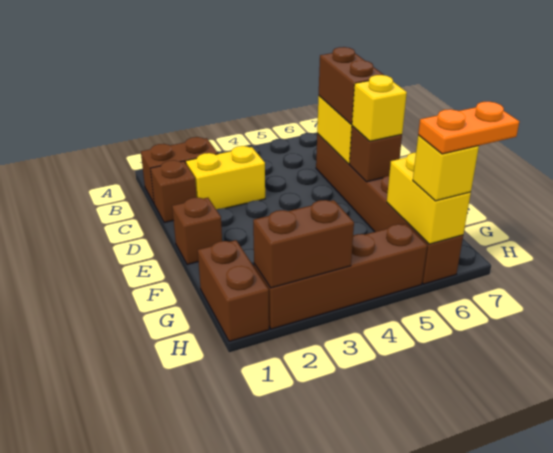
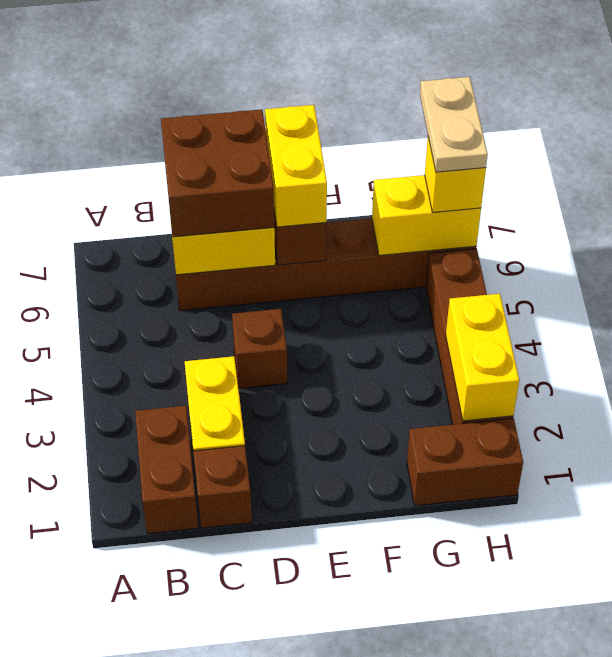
brown 1x2 brick [319,47,384,125] -> brown 2x2 brick [161,109,274,237]
brown 1x1 brick [172,198,222,265] -> brown 1x1 brick moved to [232,309,287,388]
yellow 1x1 brick [352,75,407,141] -> yellow 1x2 brick [265,105,327,227]
brown 1x2 brick [253,200,354,288] -> yellow 1x2 brick [446,294,519,421]
orange 1x2 plate [418,101,519,154] -> tan 1x2 plate [420,77,488,172]

